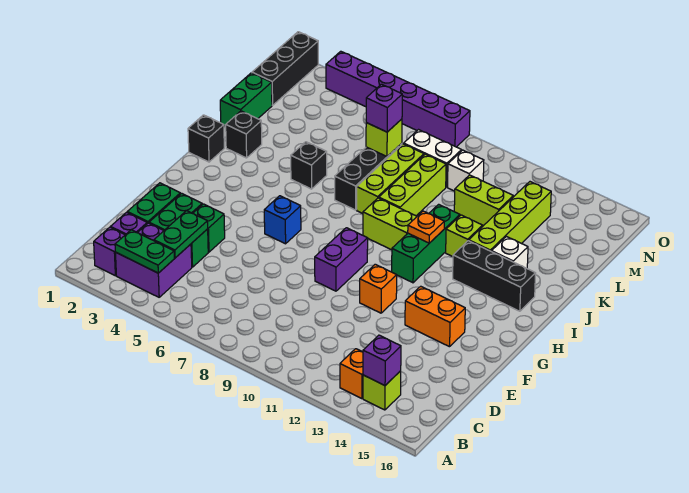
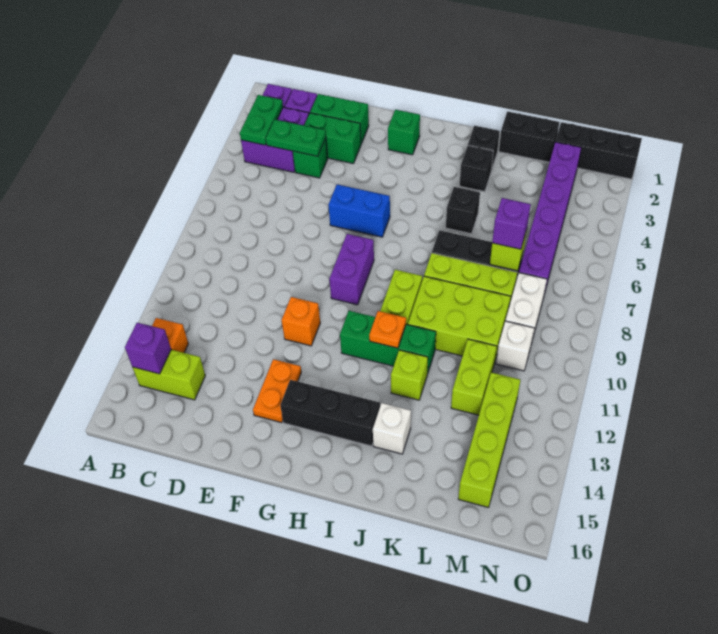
lime 1x1 brick [363,371,401,410] -> lime 1x2 brick [132,350,205,400]
green 1x1 brick [193,204,225,252] -> green 1x1 brick moved to [388,110,420,155]
purple 1x2 brick [315,228,368,291] -> purple 1x2 brick turned to [329,234,374,305]
orange 1x2 brick [405,286,465,347] -> orange 1x2 plate [253,359,301,423]
blue 1x1 brick [264,196,301,244] -> blue 1x2 brick [329,184,390,237]
black 1x1 brick [188,115,224,162] -> black 1x1 brick moved to [460,145,493,192]
black 1x3 brick [453,241,536,311] -> black 1x3 brick turned to [280,380,380,446]
lime 1x3 brick [379,154,446,216] -> lime 2x3 brick [408,276,511,360]
lime 1x4 brick [469,182,551,252] -> lime 1x4 brick turned to [458,372,520,507]
green 1x2 brick [220,73,272,126] -> black 1x2 brick [499,111,559,162]
purple 1x6 brick [326,51,470,147] -> purple 1x6 brick moved to [519,142,581,294]

